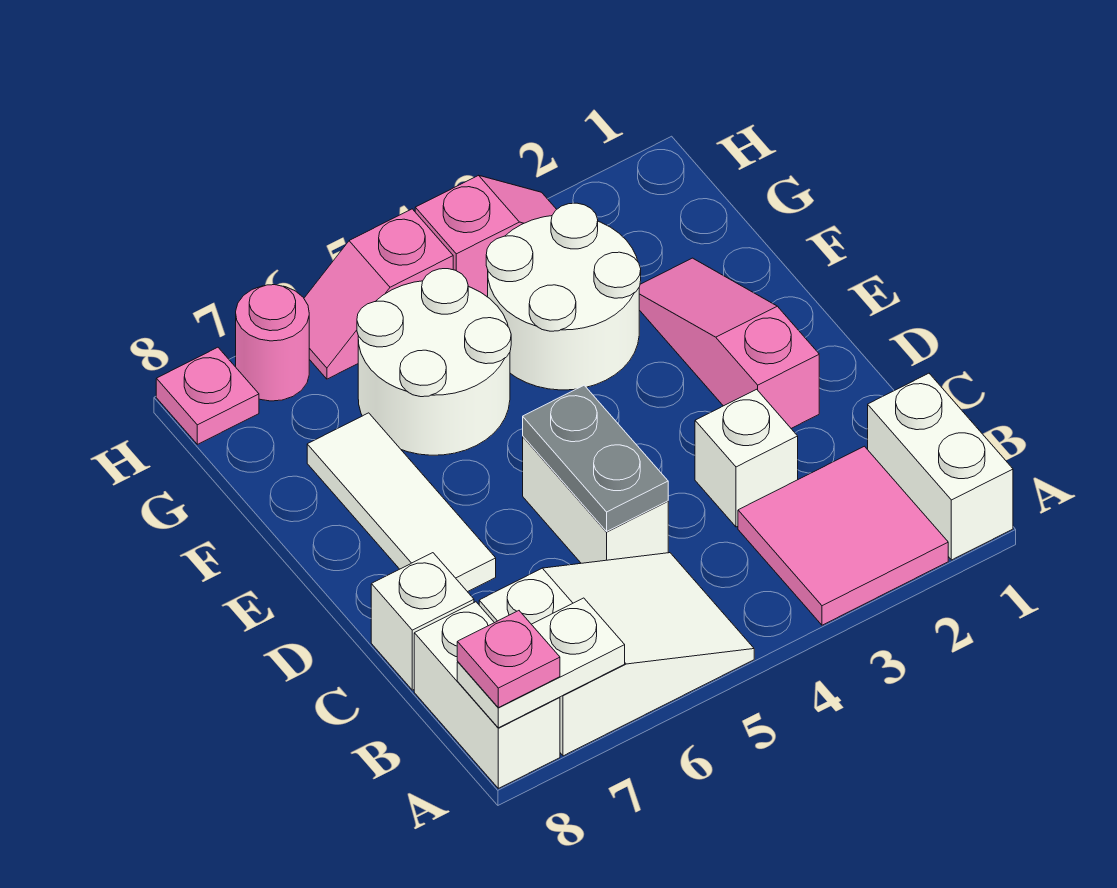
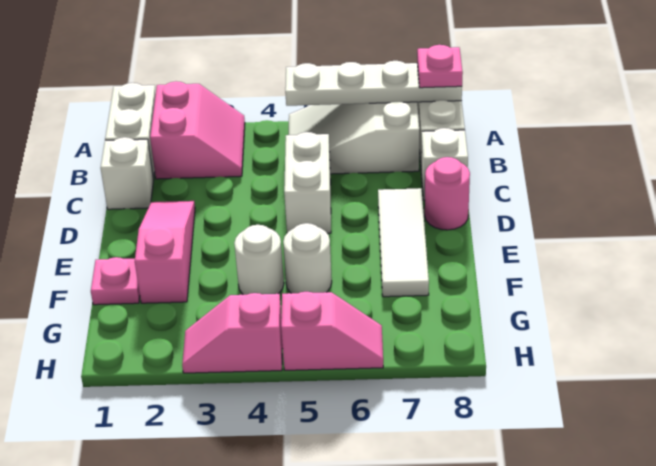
pink 2x2 tile [738,446,948,625] -> pink 2x2 slope [150,81,245,179]
white 1x2 plate [457,598,625,728] -> white 1x4 plate [285,61,462,106]
white 1x1 brick [695,389,798,527] -> white 1x1 brick moved to [101,137,154,209]
grey 1x2 plate [523,385,668,531] -> none
pink 1x3 slope [639,258,819,428] -> pink 1x3 slope turned to [135,201,195,303]
white 2x2 round brick [486,203,641,390] -> white 1x1 round brick [234,225,284,295]
white 2x2 round brick [357,269,511,455] -> white 1x1 round brick [283,223,332,293]
pink 1x1 round brick [236,285,309,401] -> pink 1x1 round brick moved to [425,157,470,230]
pink 1x1 plate [156,347,259,444] -> pink 1x1 plate moved to [91,257,140,305]

